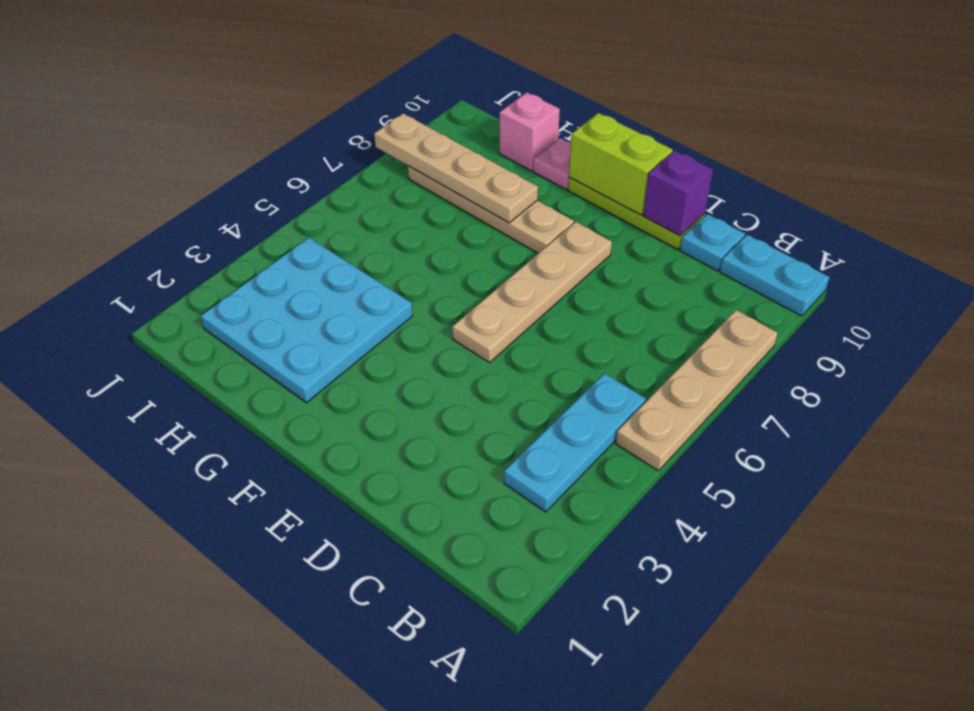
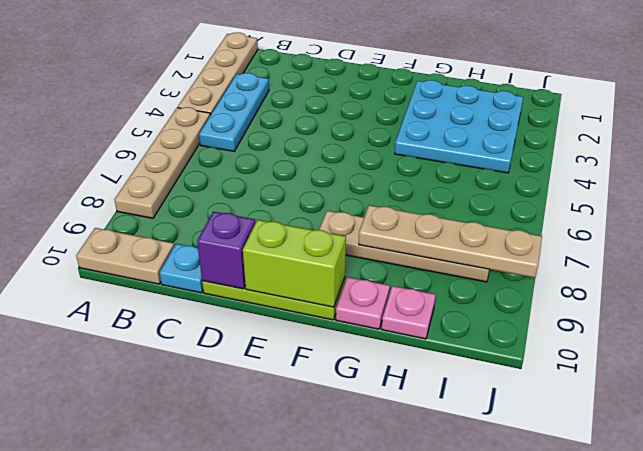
cyan 1x2 plate [720,235,829,316] -> tan 1x2 plate [76,228,174,284]
tan 1x4 plate [452,222,612,363] -> tan 1x4 plate moved to [178,33,258,115]
pink 1x1 brick [500,92,560,171] -> pink 1x1 plate [382,286,436,339]

